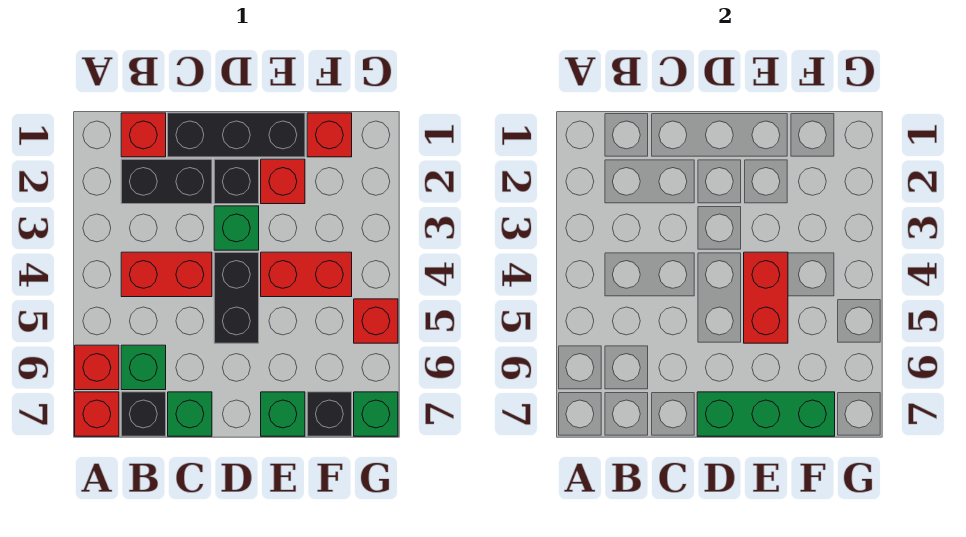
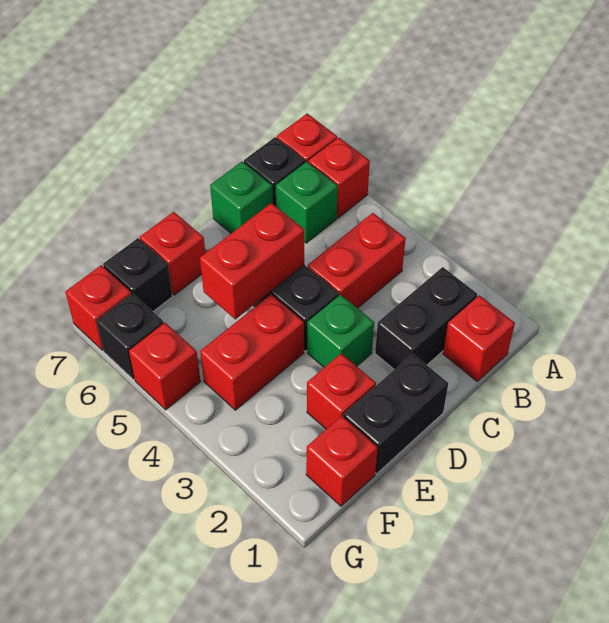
black 1x3 brick [168,113,305,157] -> black 1x2 brick [343,354,448,474]
black 1x1 brick [214,159,259,204] -> black 1x1 brick moved to [97,294,164,380]
green 1x3 brick [697,392,835,436] -> none
red 1x2 brick [744,252,788,343] -> red 1x2 brick turned to [200,203,304,319]
green 1x1 brick [261,392,305,436] -> red 1x1 brick [140,212,205,295]
green 1x1 brick [354,392,398,436] -> red 1x1 brick [65,265,131,350]

